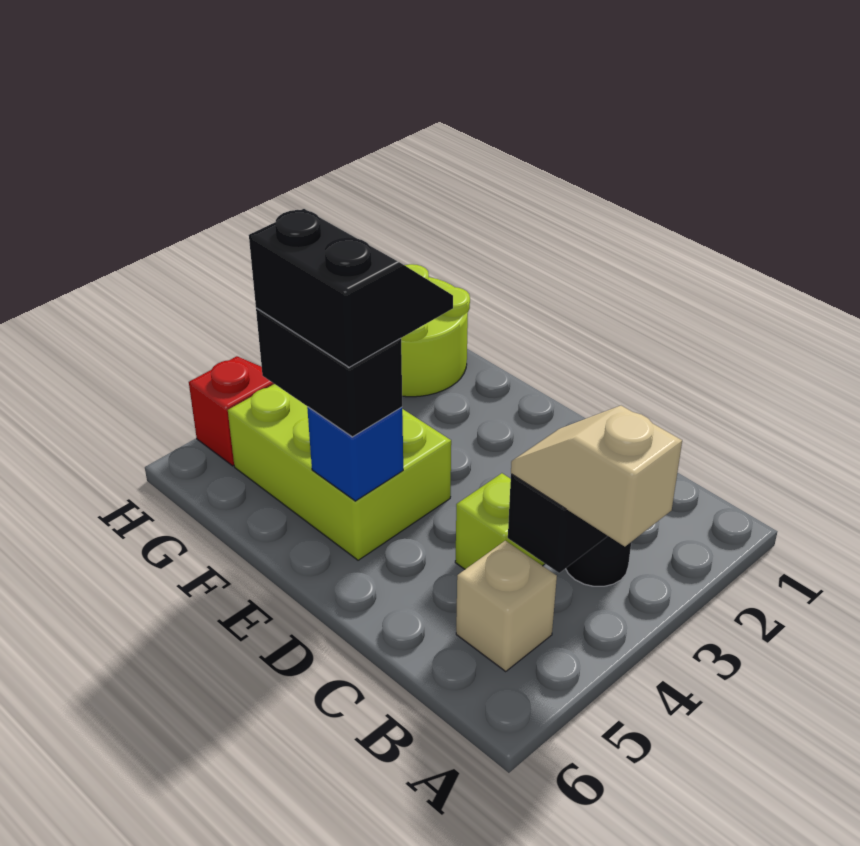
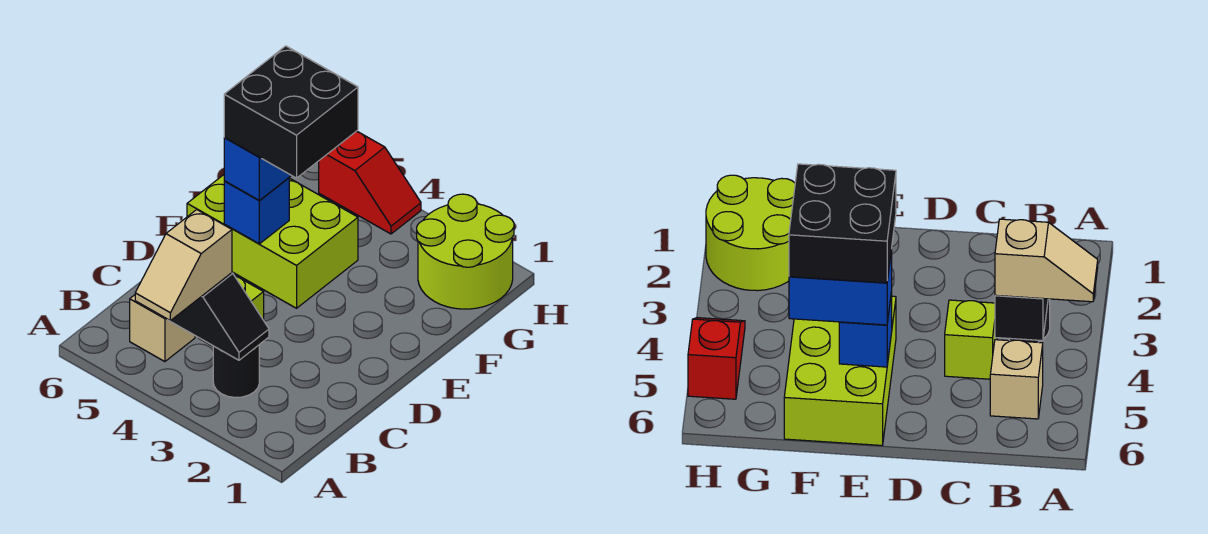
tan 1x2 slope [511,406,682,547] -> tan 1x2 slope turned to [135,210,232,321]
lime 2x3 brick [228,384,451,560] -> lime 2x3 brick turned to [187,175,358,308]
black 2x2 slope [249,209,453,367] -> black 2x2 brick [224,46,358,178]
black 1x2 brick [256,308,402,437] -> blue 1x2 brick [224,138,291,200]

